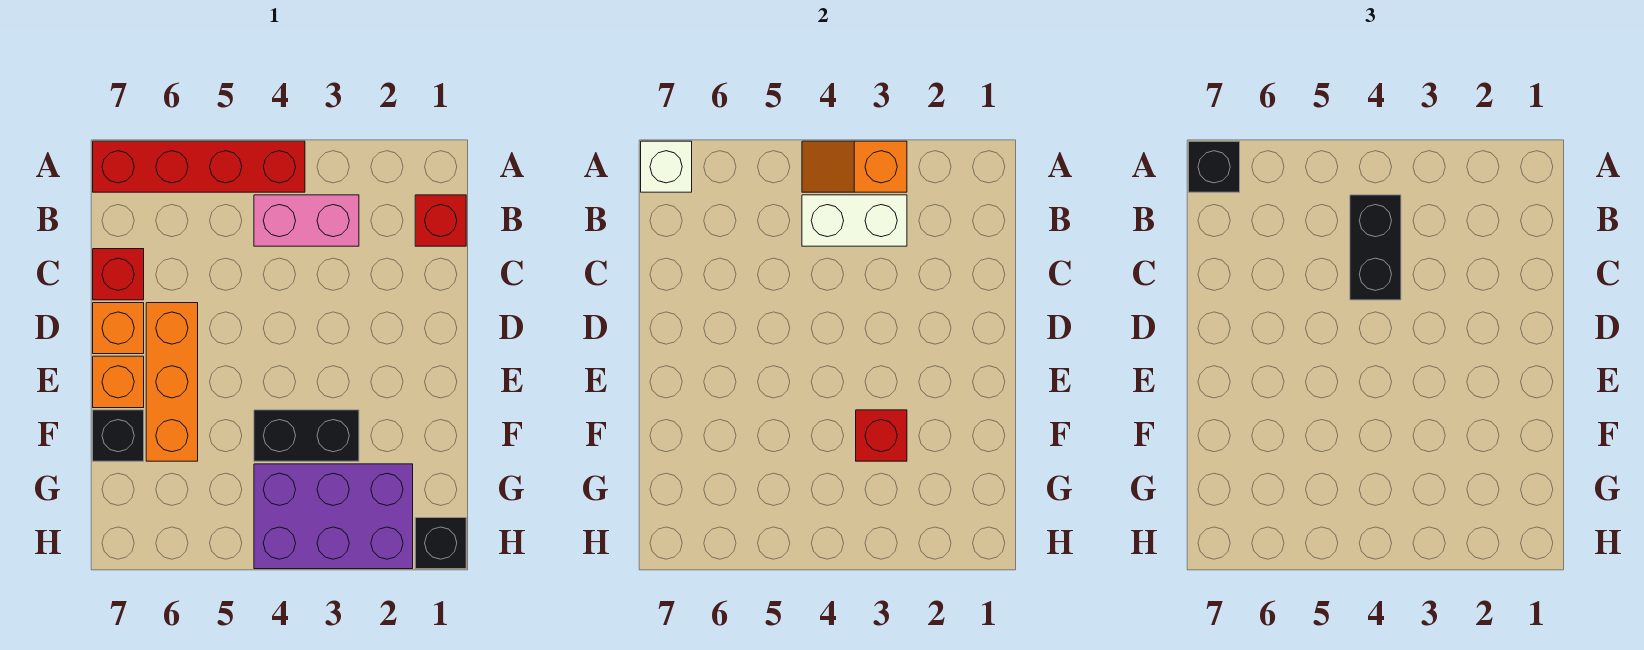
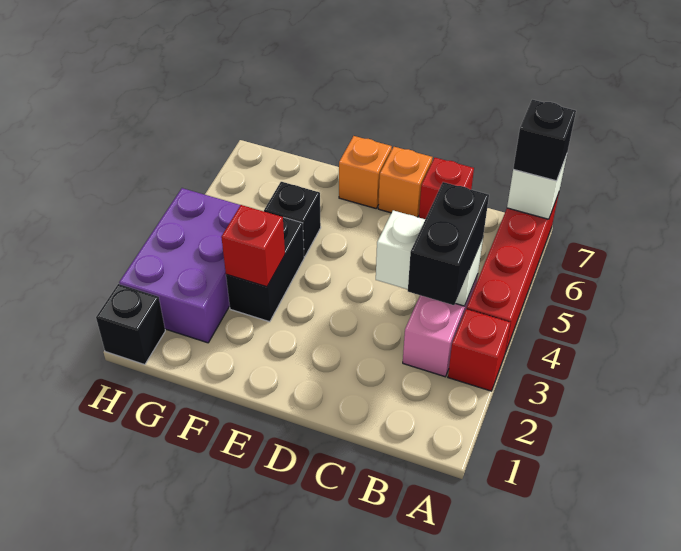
orange 1x2 slope [802,141,907,192] -> none
red 1x1 brick [415,195,466,246] -> red 1x1 brick moved to [448,309,511,391]
white 1x2 brick [802,195,907,246] -> white 1x2 brick turned to [376,210,483,306]
black 1x2 brick [1350,195,1401,300] -> black 1x2 brick turned to [408,182,489,305]
orange 1x3 brick [146,303,198,461] -> none
black 1x1 brick [93,410,144,461] -> black 1x1 brick moved to [264,182,321,257]

